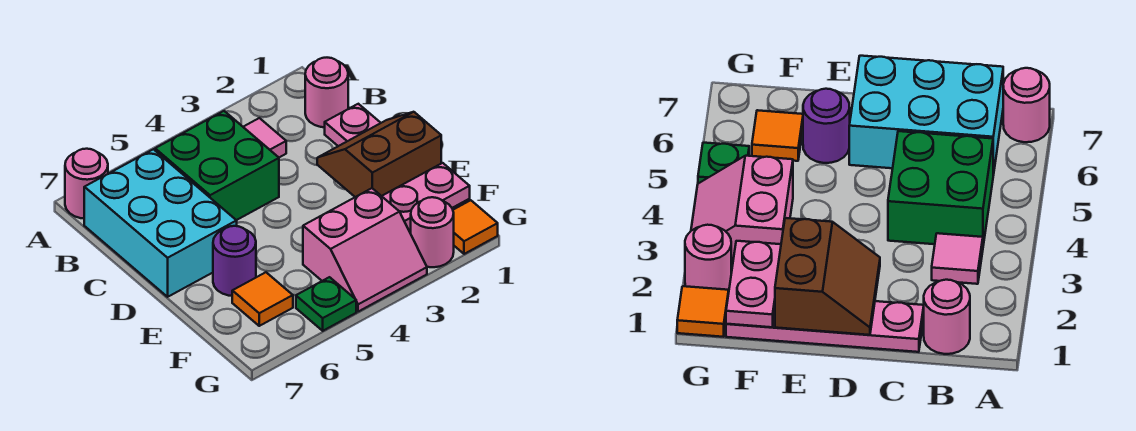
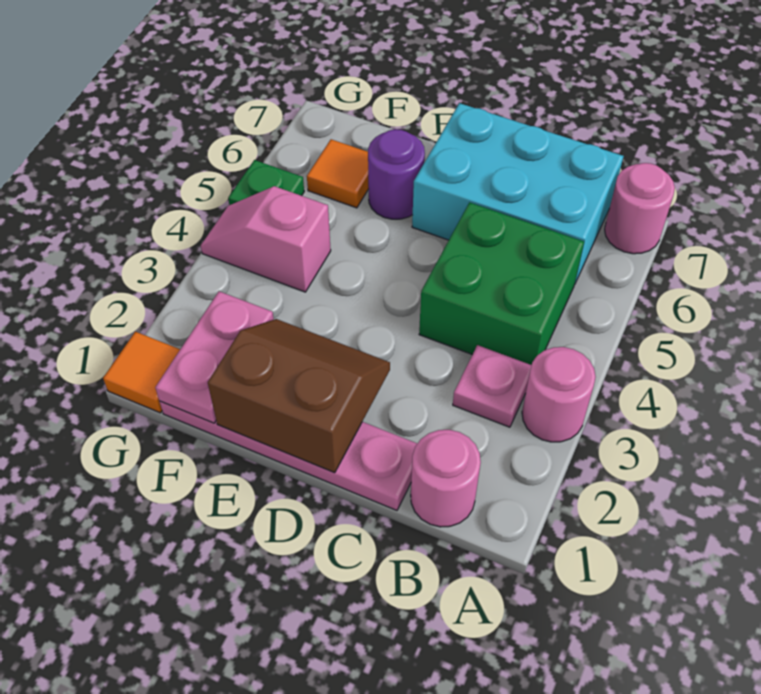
pink 1x1 tile [244,118,286,157] -> pink 1x1 plate [453,345,531,427]
brown 2x2 slope [317,112,441,197] -> brown 2x2 slope turned to [208,319,390,473]
pink 2x2 slope [303,188,427,312] -> pink 1x2 slope [201,186,331,292]
pink 1x1 round brick [411,197,454,267] -> pink 1x1 round brick moved to [522,347,596,442]

